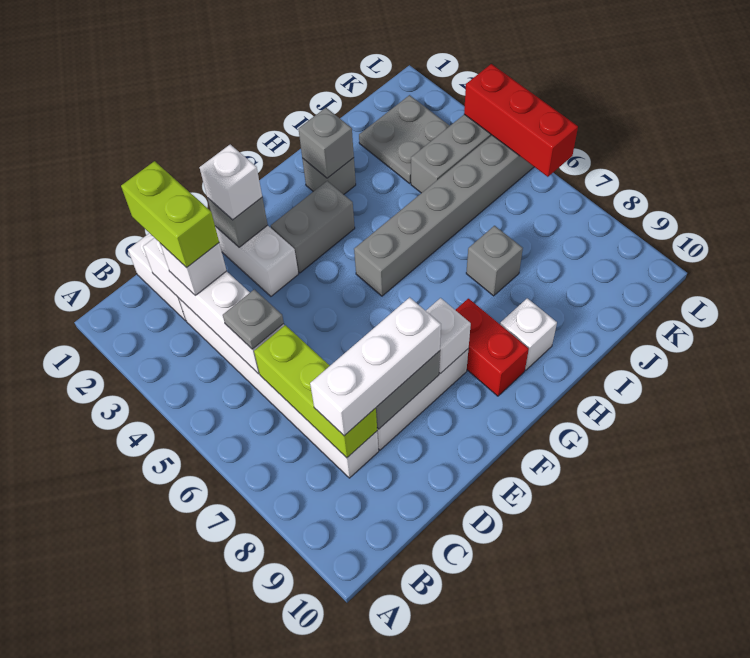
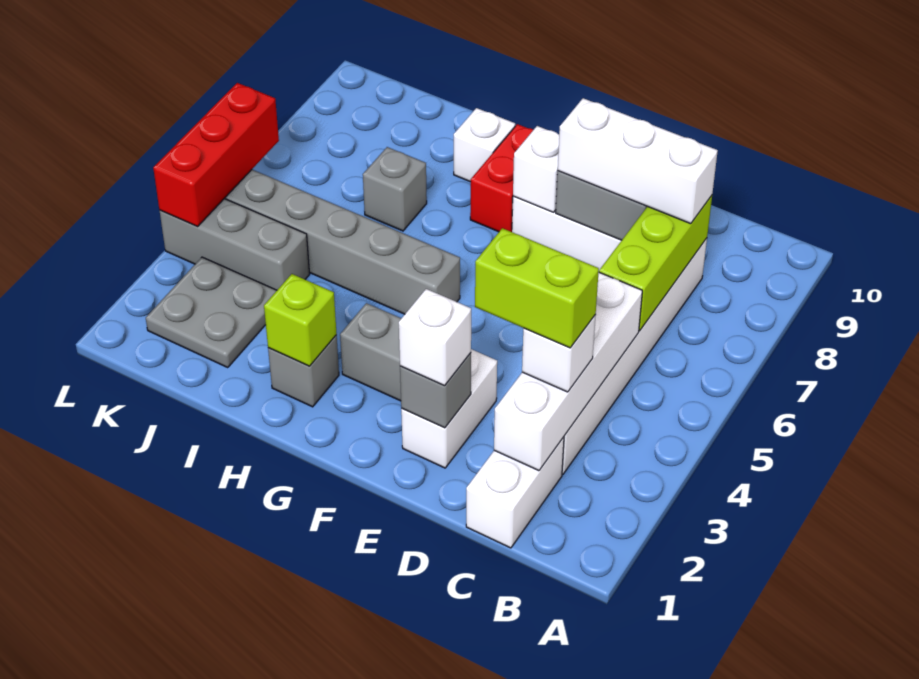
lime 1x2 brick [121,161,219,268] -> lime 1x2 brick turned to [475,228,599,348]
grey 1x1 plate [223,289,284,349] -> none
grey 1x1 brick [298,108,354,178] -> lime 1x1 brick [264,274,337,366]

